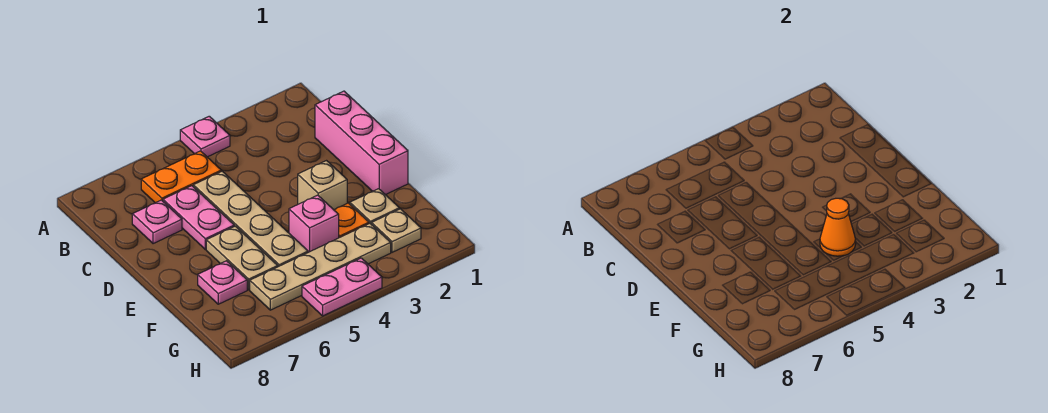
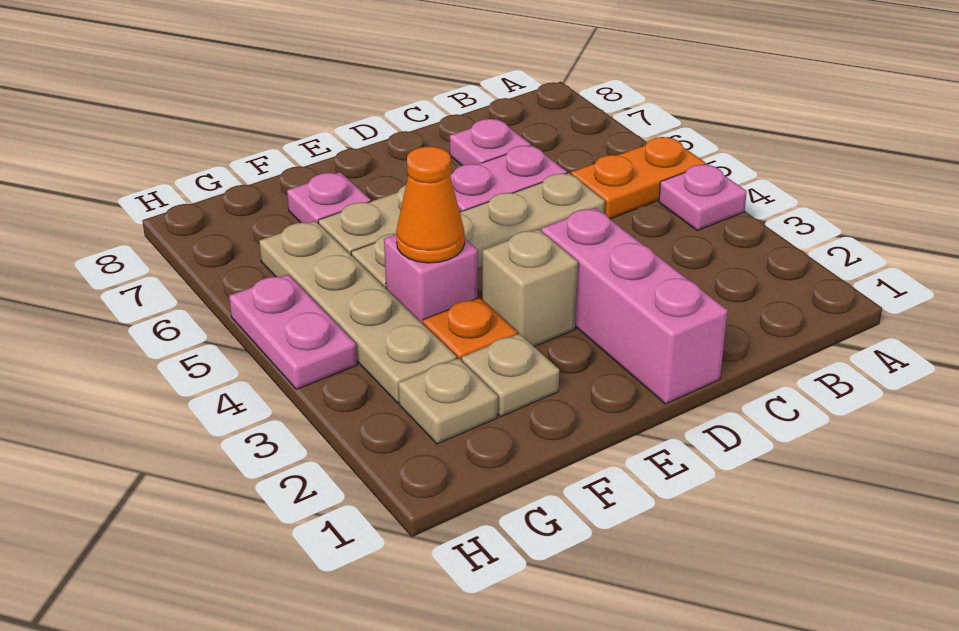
orange 1x2 plate [141,151,221,203] -> orange 1x2 plate turned to [571,137,706,219]
pink 1x3 brick [315,91,408,195] -> pink 1x3 brick turned to [541,208,728,404]

